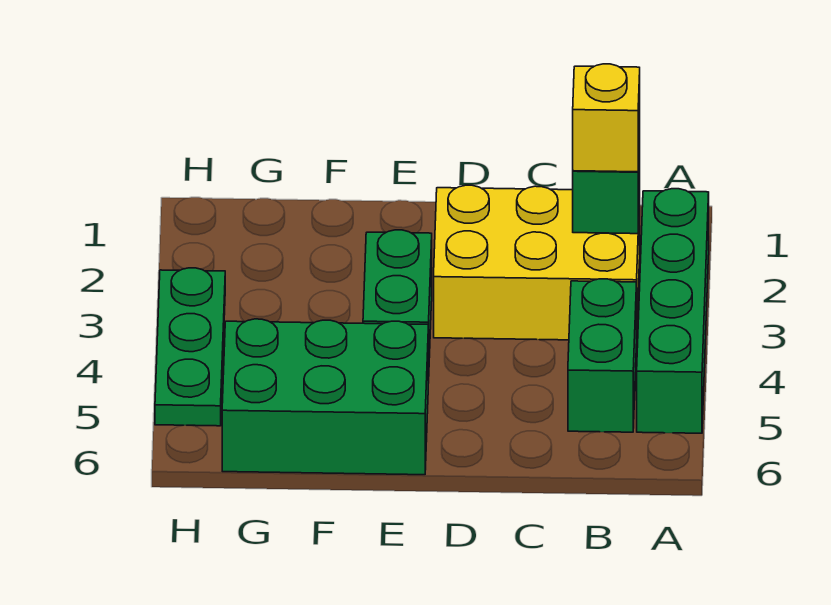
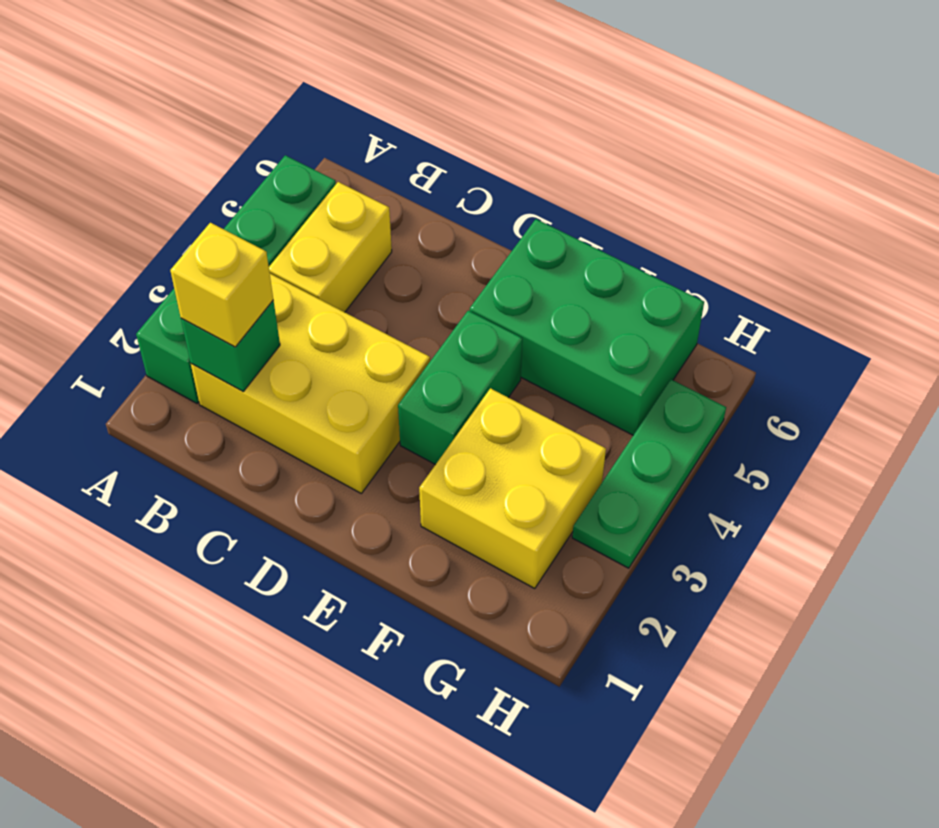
green 1x2 brick [568,279,637,432] -> yellow 1x2 brick [269,182,392,312]
none -> yellow 2x2 brick [419,388,606,589]

